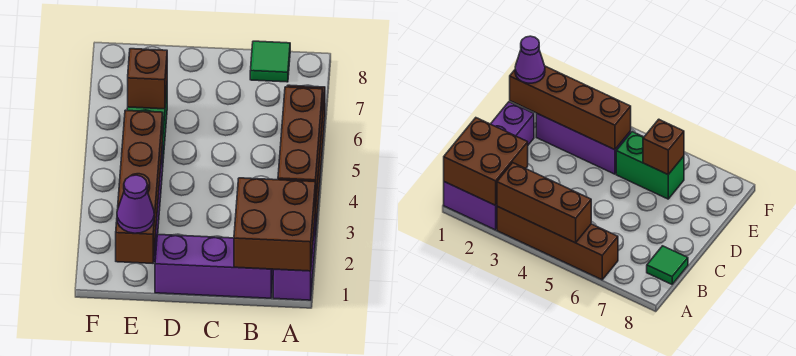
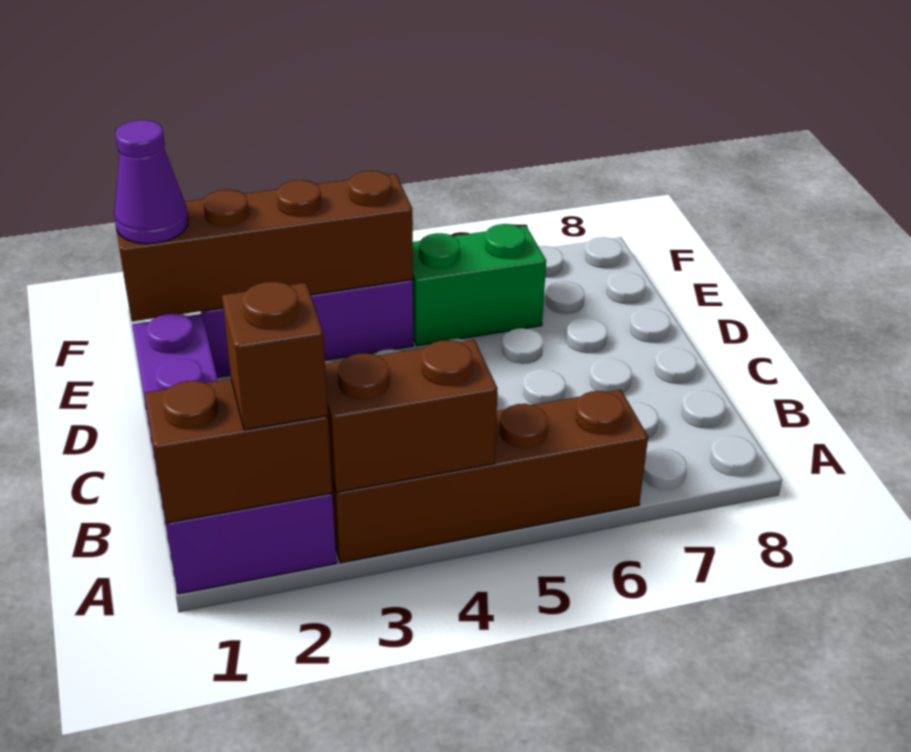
brown 2x2 brick [234,178,315,271] -> brown 1x2 brick [144,379,332,523]
brown 1x3 brick [278,87,323,209] -> brown 1x2 brick [325,340,498,492]
green 1x1 tile [250,41,290,82] -> none
brown 1x1 brick [128,49,167,109] -> brown 1x1 brick moved to [222,282,328,430]

